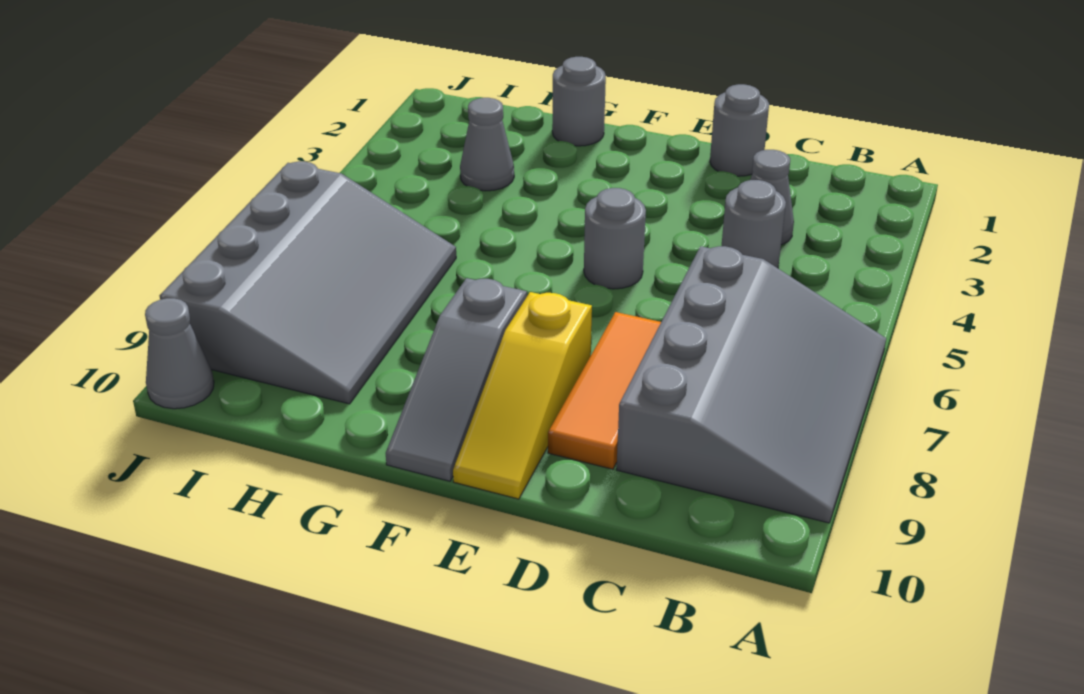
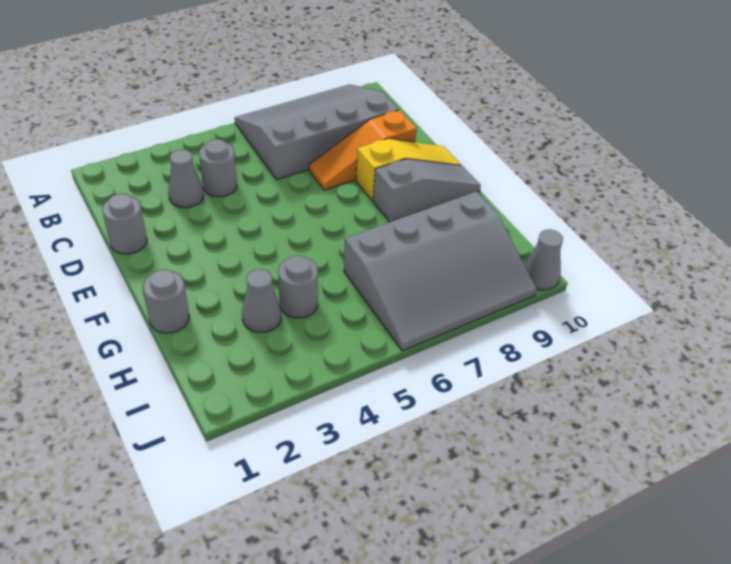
orange 1x3 tile [548,312,661,469] -> orange 1x3 slope [309,110,417,190]
grey 1x1 round brick [584,188,646,289] -> grey 1x1 round brick moved to [278,255,318,318]
grey 3x4 slope [160,161,456,404] -> grey 3x4 slope turned to [344,192,537,351]

